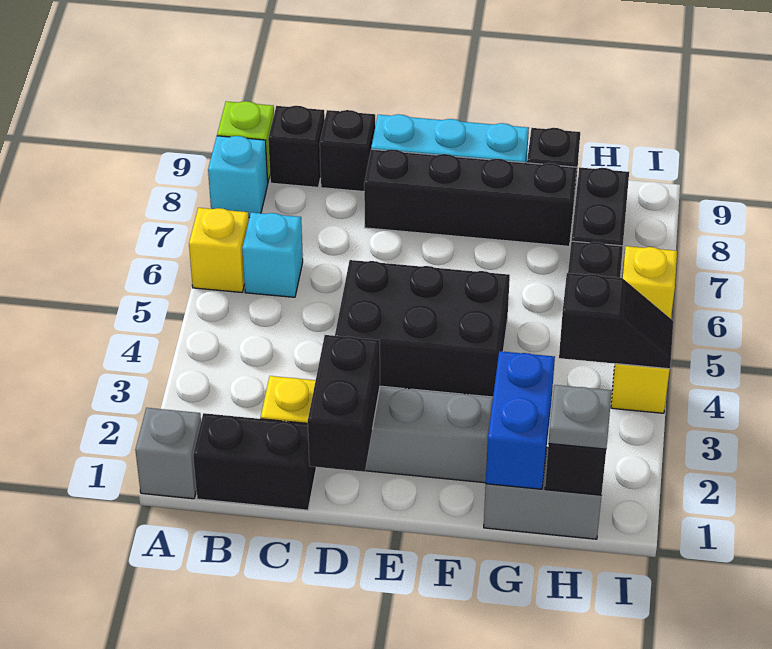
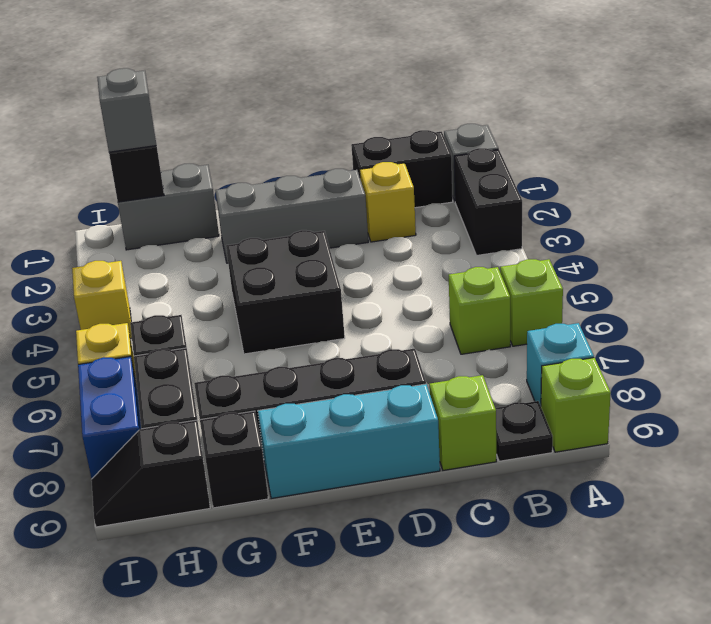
yellow 1x1 brick [189,208,249,292] -> lime 1x1 brick [500,259,563,346]
cyan 1x1 brick [242,212,303,297] -> lime 1x1 brick [449,267,510,354]
black 1x1 brick [268,106,325,187] -> black 1x1 plate [495,401,553,461]
black 1x1 brick [320,110,375,192] -> lime 1x1 brick [429,375,496,470]
black 1x2 brick [308,335,380,472] -> black 1x2 brick moved to [454,148,522,255]
black 2x3 brick [335,260,510,397] -> black 2x2 brick [226,230,345,354]
blue 1x2 brick [486,351,555,489] -> blue 1x2 brick moved to [78,357,141,479]
grey 1x1 plate [548,385,612,449] -> grey 1x1 brick [97,68,156,152]
black 1x2 slope [559,273,673,369] -> black 1x2 slope moved to [91,420,210,527]

